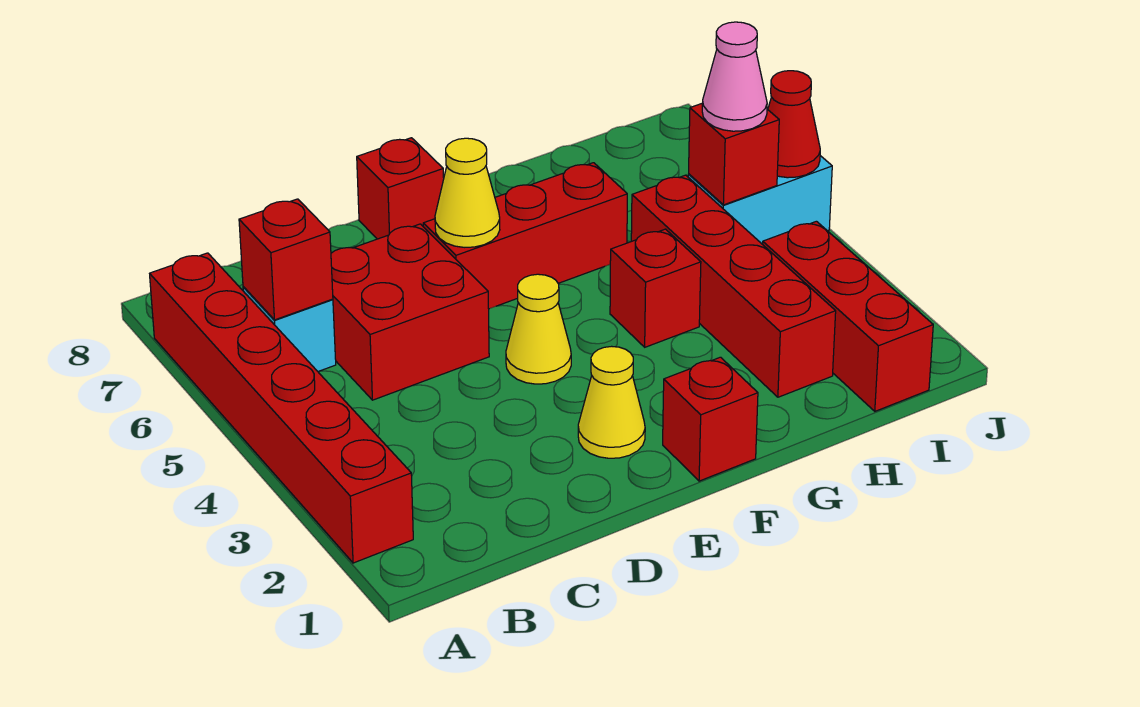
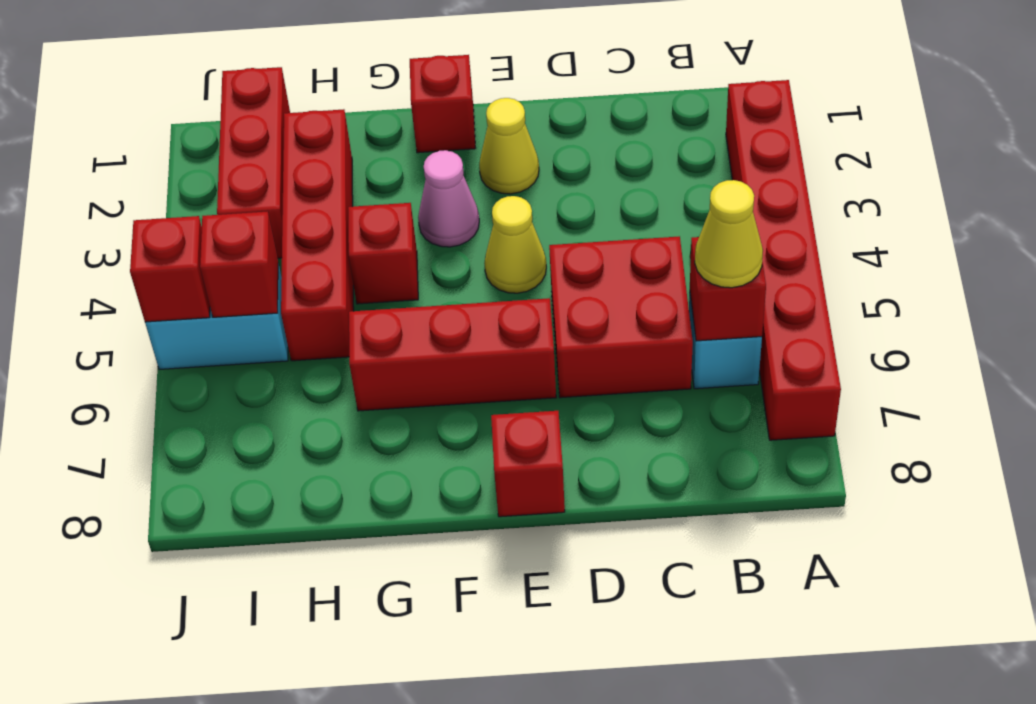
yellow 1x1 cone [435,138,500,247] -> yellow 1x1 cone moved to [695,180,763,288]
pink 1x1 cone [702,22,767,131] -> pink 1x1 cone moved to [418,150,479,247]
red 1x1 cone [768,71,820,178] -> red 1x1 brick [130,216,210,322]

